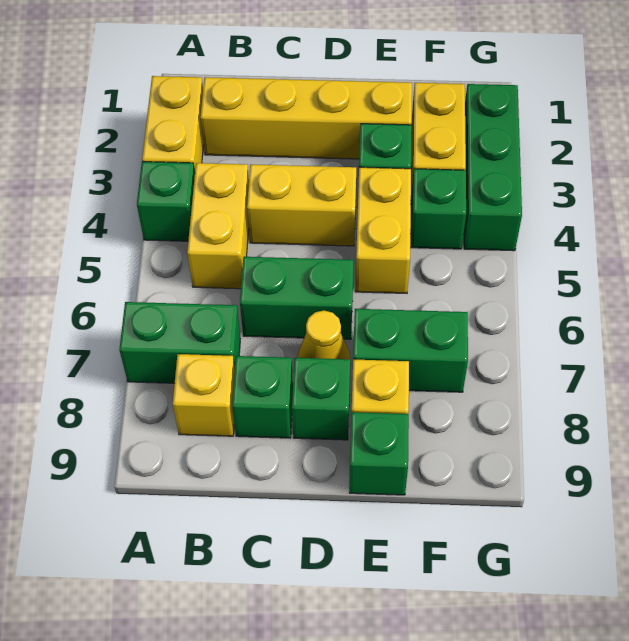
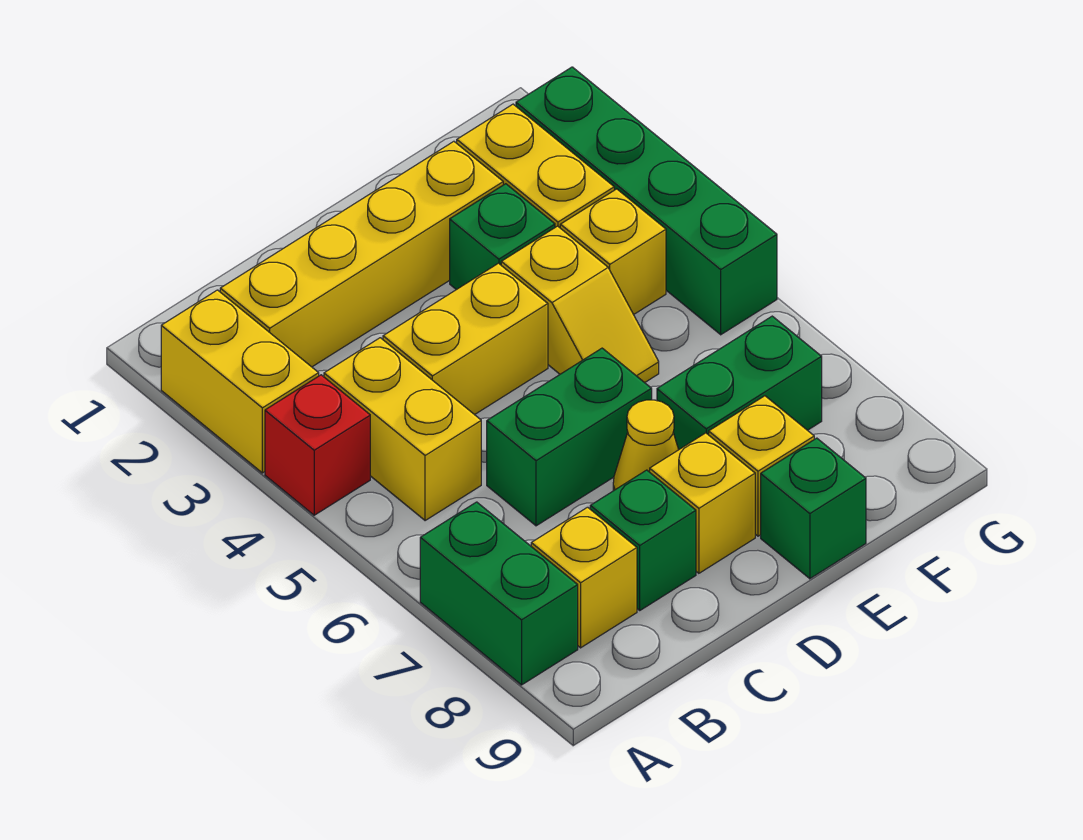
green 1x1 brick [137,162,195,241] -> red 1x1 brick [265,375,370,515]
green 1x2 brick [119,302,240,383] -> green 1x2 brick turned to [420,502,578,685]
green 1x1 brick [292,358,350,440] -> yellow 1x1 brick [650,433,755,573]
yellow 1x2 brick [355,167,411,293] -> yellow 1x2 slope [501,226,659,383]
green 1x1 brick [410,169,466,249] -> yellow 1x1 brick [560,189,666,315]
green 1x3 brick [464,84,522,251] -> green 1x4 brick [516,67,777,335]

